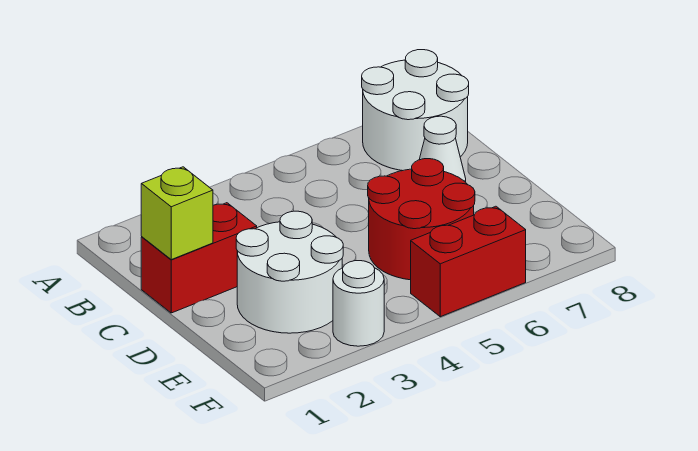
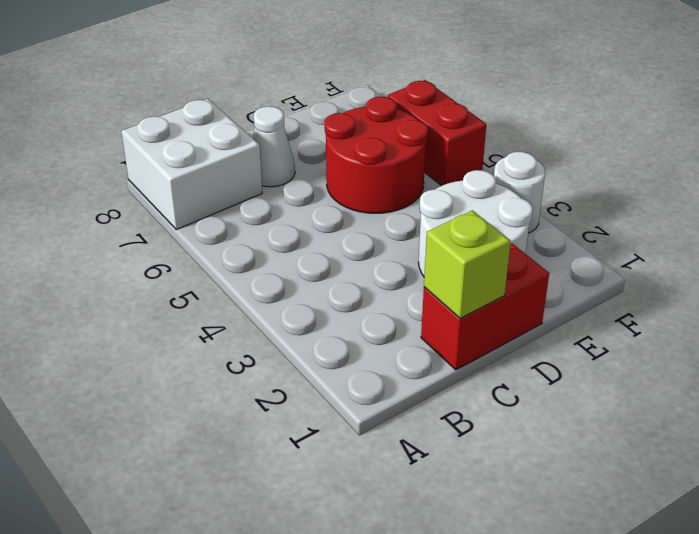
white 2x2 round brick [362,50,469,171] -> white 2x2 brick [121,99,262,230]
red 1x2 brick [141,203,257,313] -> red 1x2 brick turned to [421,244,549,370]

